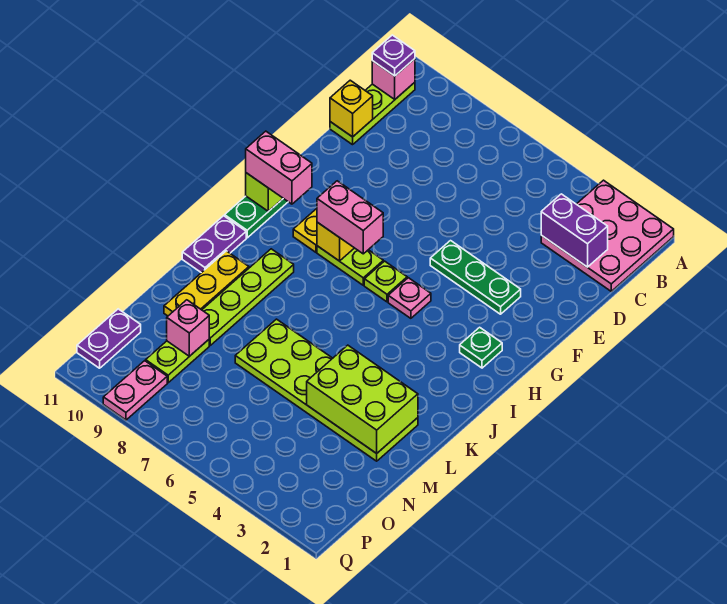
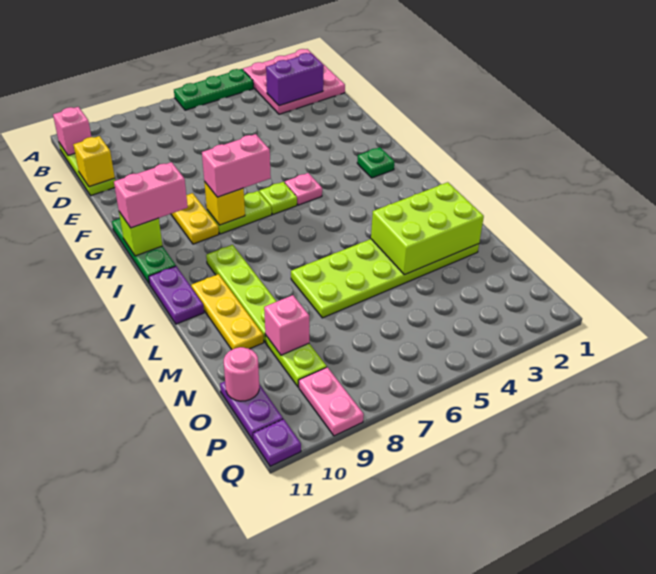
purple 1x1 plate [372,35,415,76] -> purple 1x1 plate moved to [253,419,301,466]
green 1x3 plate [430,241,521,314] -> green 1x3 plate moved to [174,69,253,110]
none -> pink 1x1 round brick [224,347,259,401]

